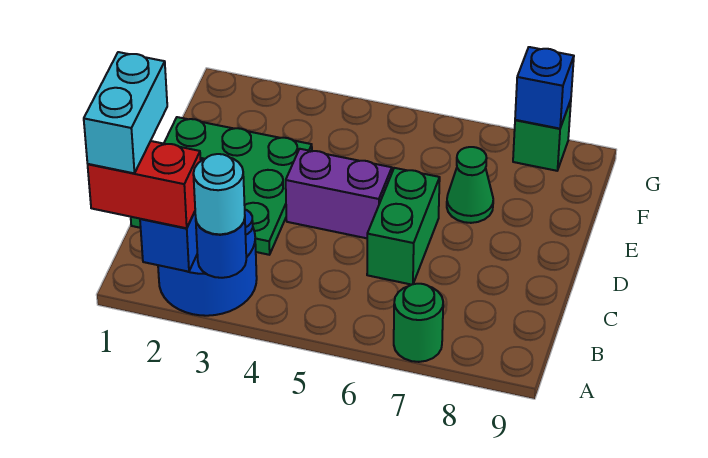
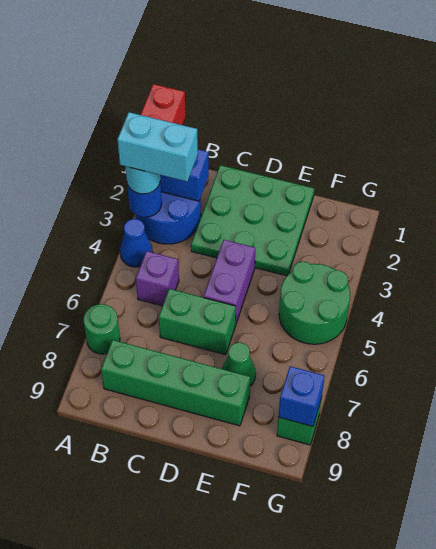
cyan 1x2 brick [84,52,167,173] -> cyan 1x2 brick moved to [117,112,198,181]
none -> blue 1x1 cone [120,219,153,267]
none -> purple 1x1 brick [136,251,179,306]
none -> green 1x4 brick [101,340,250,426]
none -> green 2x2 round brick [279,262,350,344]

